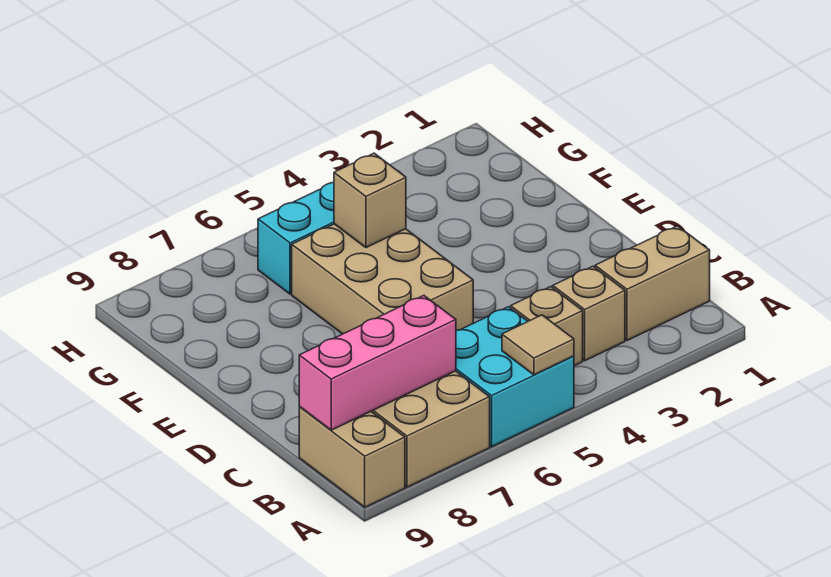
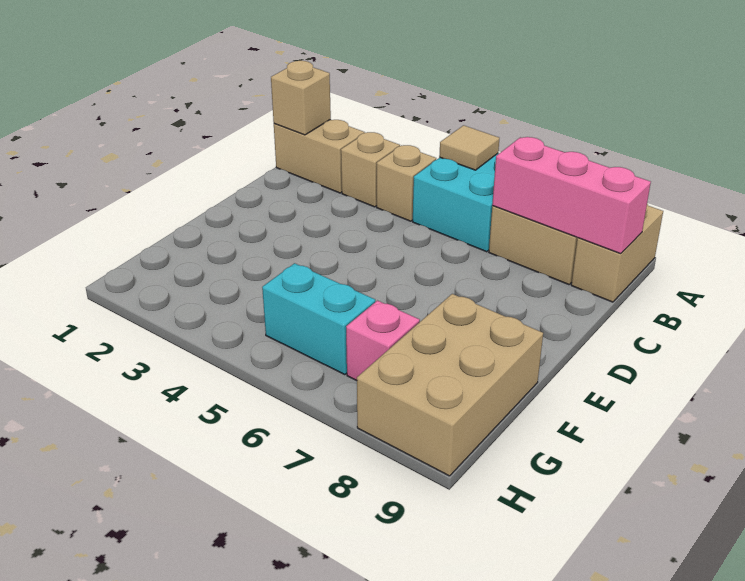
tan 2x3 brick [292,224,473,334] -> tan 2x3 brick moved to [357,294,543,476]
tan 1x1 brick [334,153,406,248] -> tan 1x1 brick moved to [271,61,331,135]
none -> pink 1x1 brick [346,301,420,381]

